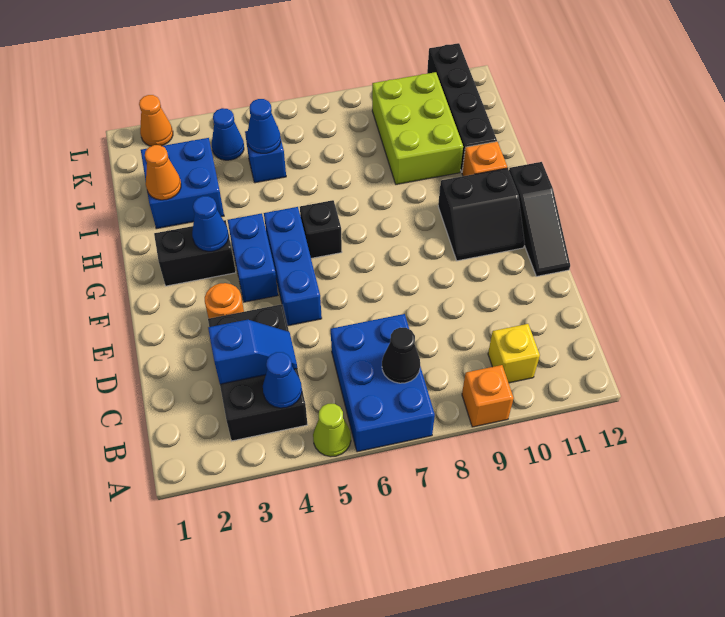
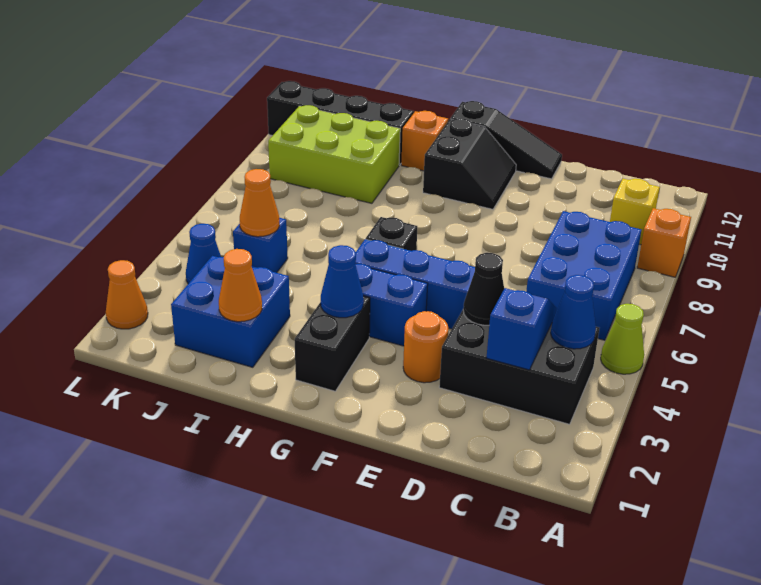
blue 2x3 brick [331,314,435,452] -> blue 2x3 brick turned to [526,211,641,340]
black 1x1 cone [382,328,420,383] -> black 1x1 cone moved to [463,253,504,325]
blue 1x1 cone [247,99,281,153] -> orange 1x1 cone [240,169,280,237]

